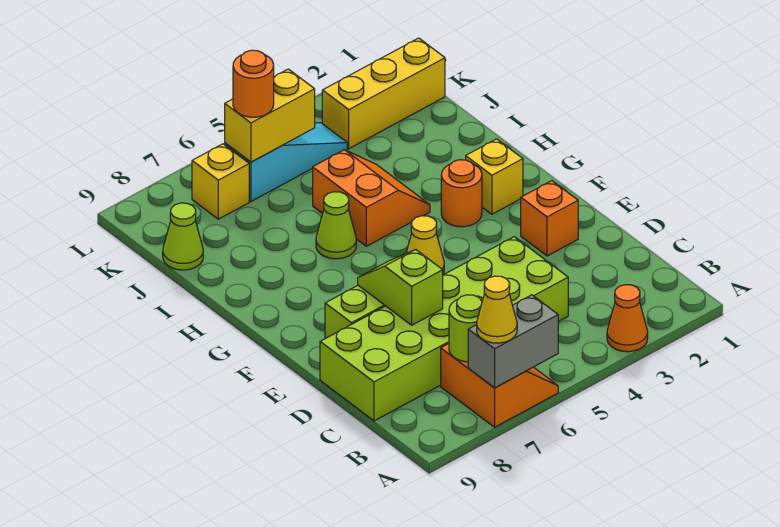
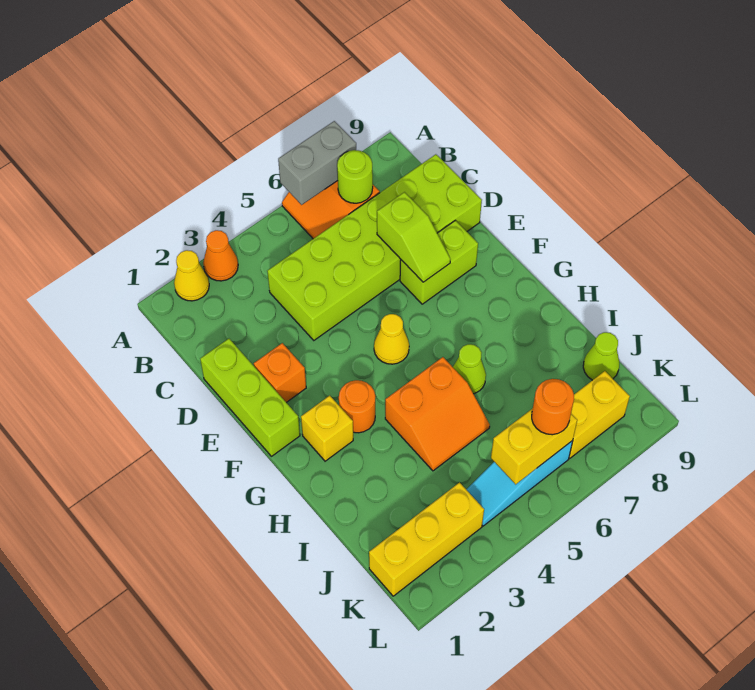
yellow 1x1 cone [477,276,517,343] -> yellow 1x1 cone moved to [174,250,209,301]
none -> lime 1x3 brick [200,339,300,456]
orange 2x2 slope [313,150,430,246] -> orange 2x2 slope turned to [385,357,490,471]
yellow 1x1 brick [192,144,249,219] -> yellow 1x2 brick [569,371,630,458]

